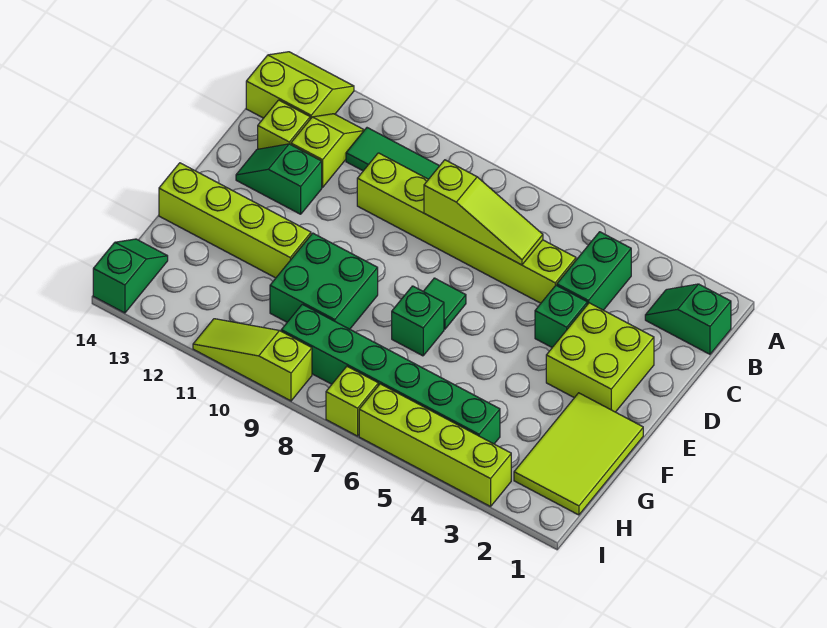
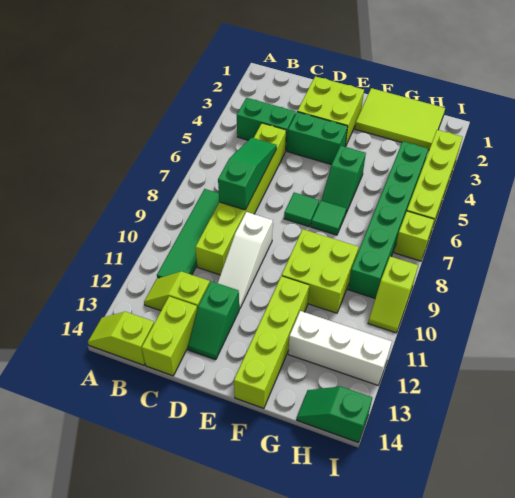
lime 2x2 slope [246,52,354,119] -> lime 1x2 slope [88,312,154,365]
green 1x2 slope [645,284,731,354] -> green 1x2 slope moved to [321,146,366,213]
lime 1x3 slope [424,160,543,265] -> green 1x3 slope [218,138,277,210]
lime 1x1 brick [258,100,310,149] -> lime 1x2 brick [142,296,197,376]
green 1x1 brick [535,285,587,347] -> green 1x2 brick [287,112,348,165]
none -> white 1x3 slope [218,212,273,309]
green 1x1 brick [392,286,444,356] -> green 1x1 tile [311,201,346,235]
green 2x2 brick [270,233,378,329] -> lime 2x2 brick [282,229,359,313]
none -> white 1x3 brick [288,311,392,385]
lime 1x3 slope [193,319,312,401] -> lime 1x2 slope [368,256,418,333]

